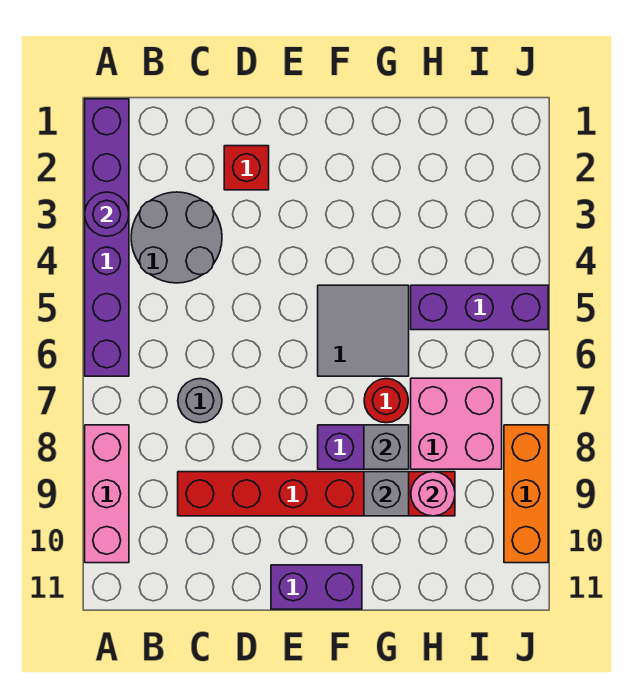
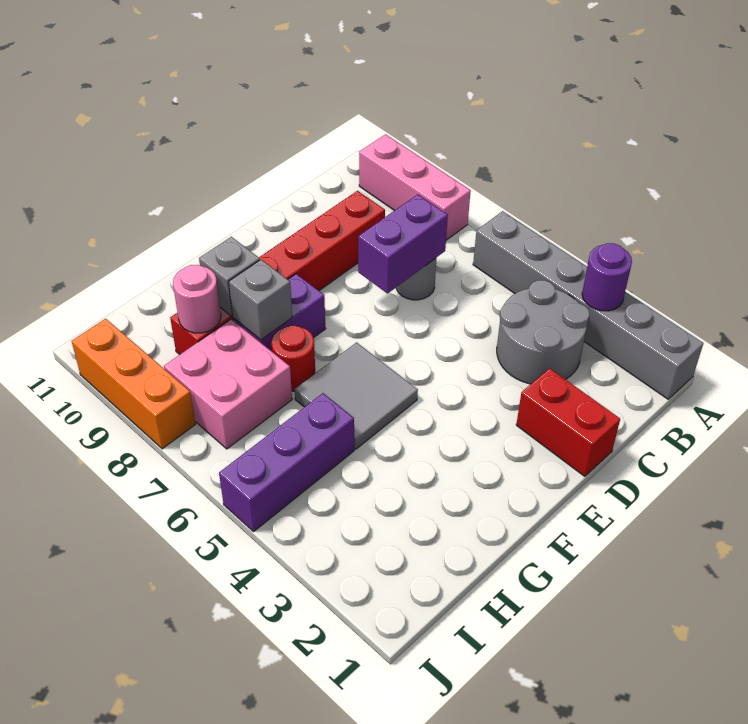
purple 1x6 brick [85,99,129,376] -> grey 1x6 brick [473,211,703,399]
red 1x1 brick [224,146,269,190] -> red 1x2 brick [516,368,620,476]
purple 1x2 brick [271,565,362,609] -> purple 1x2 brick moved to [358,195,448,294]

